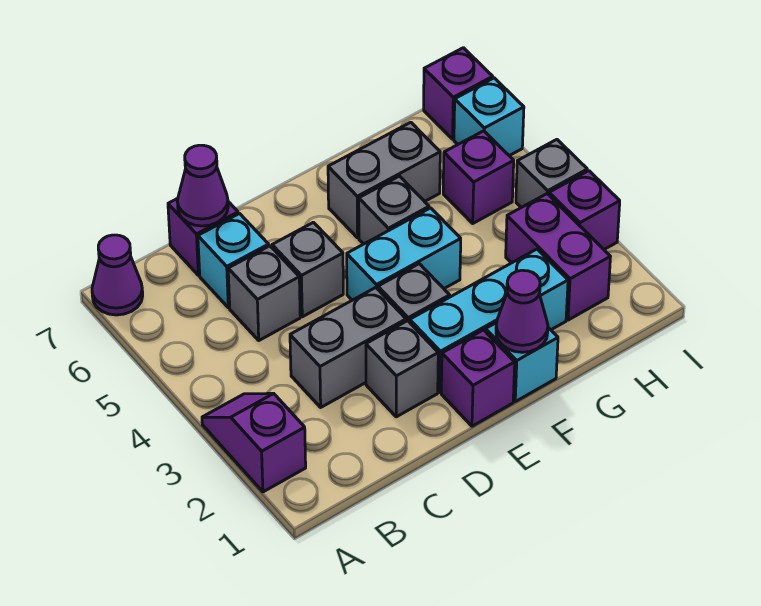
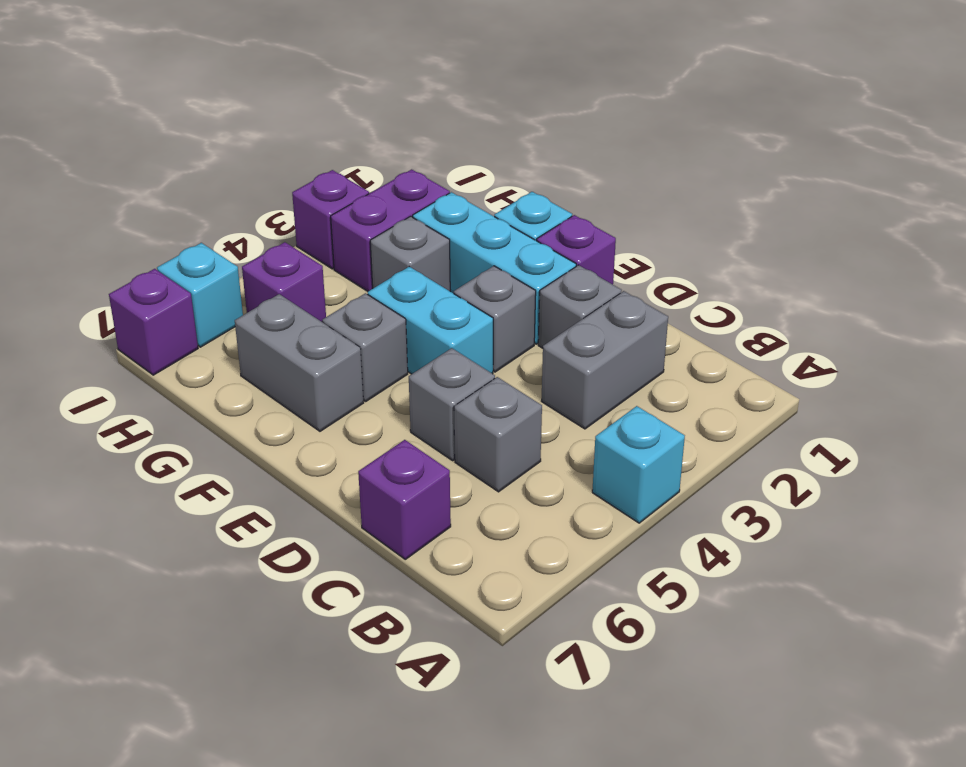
purple 1x2 slope [202,393,306,492] -> none
purple 1x1 cone [92,235,143,315] -> none
grey 1x2 brick [290,288,406,407] -> grey 1x2 brick turned to [542,291,668,429]
cyan 1x1 brick [198,214,269,308] -> cyan 1x1 brick moved to [592,406,685,523]
purple 1x1 cone [177,145,228,226] -> none
purple 1x1 cone [496,270,548,352] -> none
grey 1x1 brick [516,140,587,208] -> grey 1x1 brick moved to [370,216,450,291]

